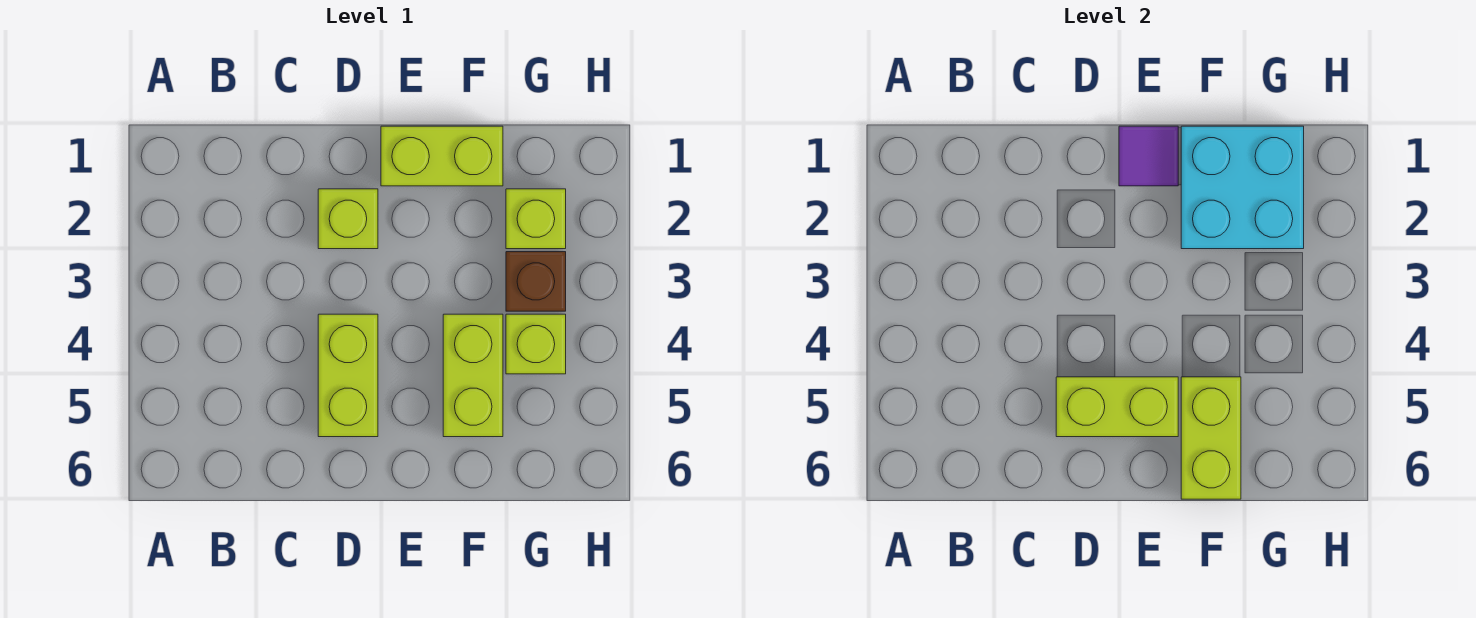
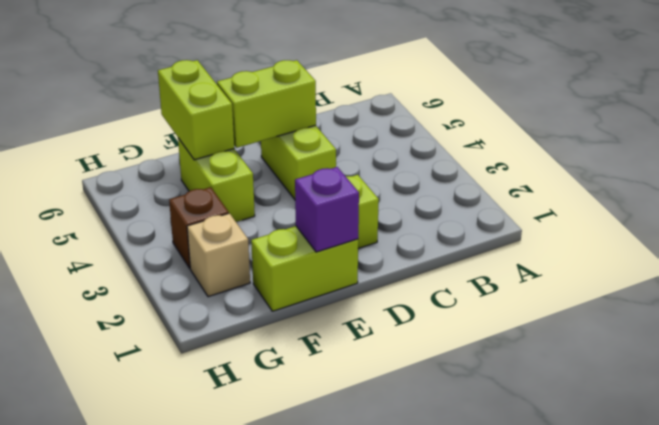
purple 1x1 tile [1119,126,1178,186] -> purple 1x1 brick [295,167,359,252]
cyan 2x2 brick [1181,126,1304,249] -> none
lime 1x1 brick [506,189,566,249] -> tan 1x1 brick [187,213,250,297]
lime 1x1 brick [506,314,566,374] -> none

